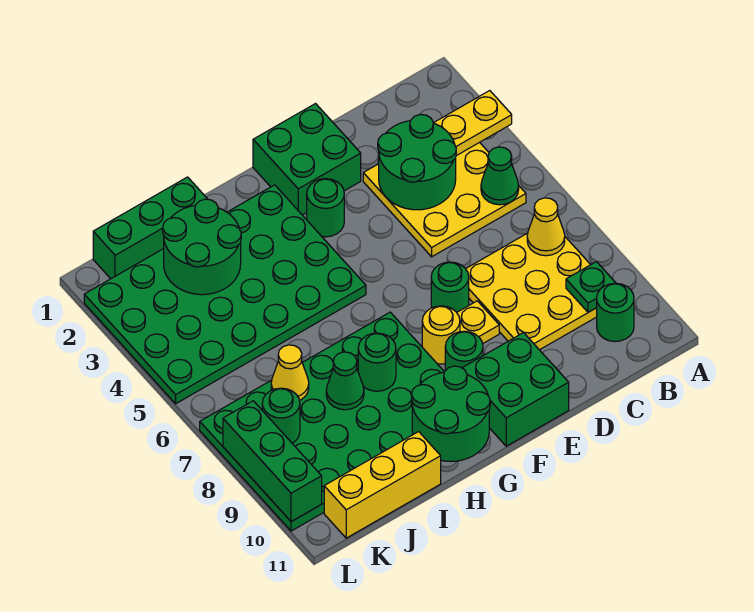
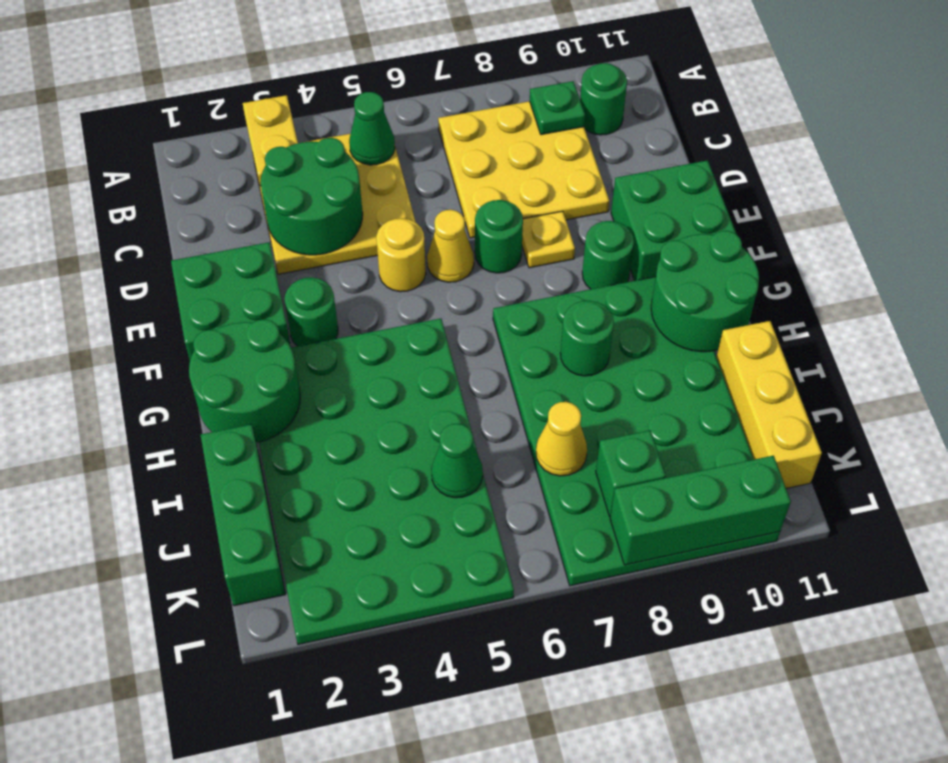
yellow 1x1 cone [527,198,565,256] -> yellow 1x1 cone moved to [427,210,474,282]
yellow 1x1 round brick [422,306,460,364] -> yellow 1x1 round brick moved to [376,218,426,292]
green 2x2 round brick [163,199,241,295] -> green 2x2 round brick moved to [189,319,300,443]
green 1x1 cone [326,352,364,410] -> green 1x1 cone moved to [431,424,483,498]
green 1x1 round brick [262,388,300,443] -> green 1x1 brick [596,430,666,516]

